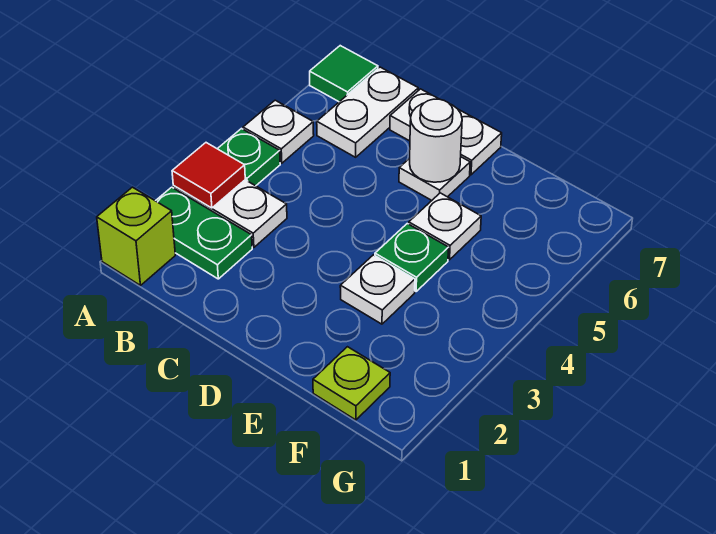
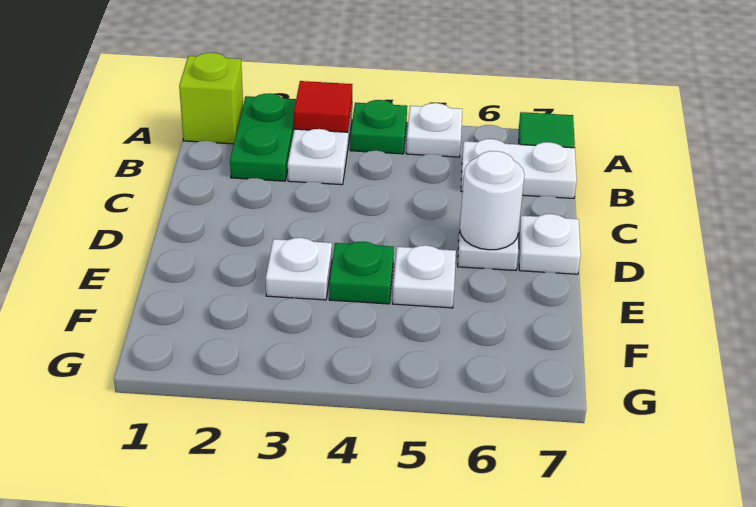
white 1x2 plate [390,89,502,175] -> white 1x1 plate [519,214,581,274]
lime 1x1 plate [313,347,390,420] -> none

